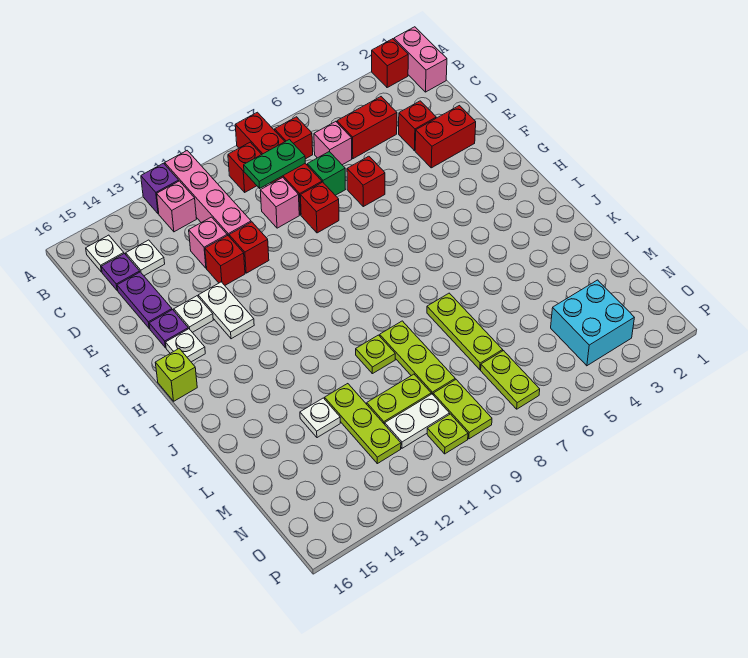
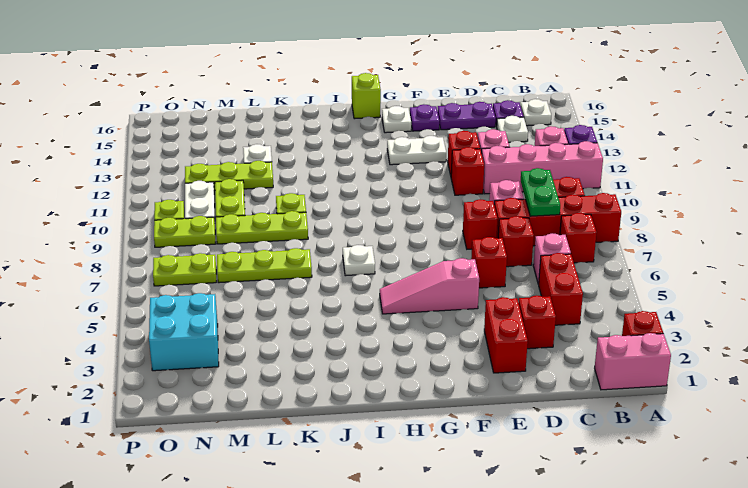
green 1x1 brick [307,152,346,195] -> red 1x1 brick [498,216,534,267]
none -> pink 1x3 slope [380,258,479,314]
white 1x1 plate [174,296,213,332] -> white 1x1 plate moved to [343,245,375,276]

